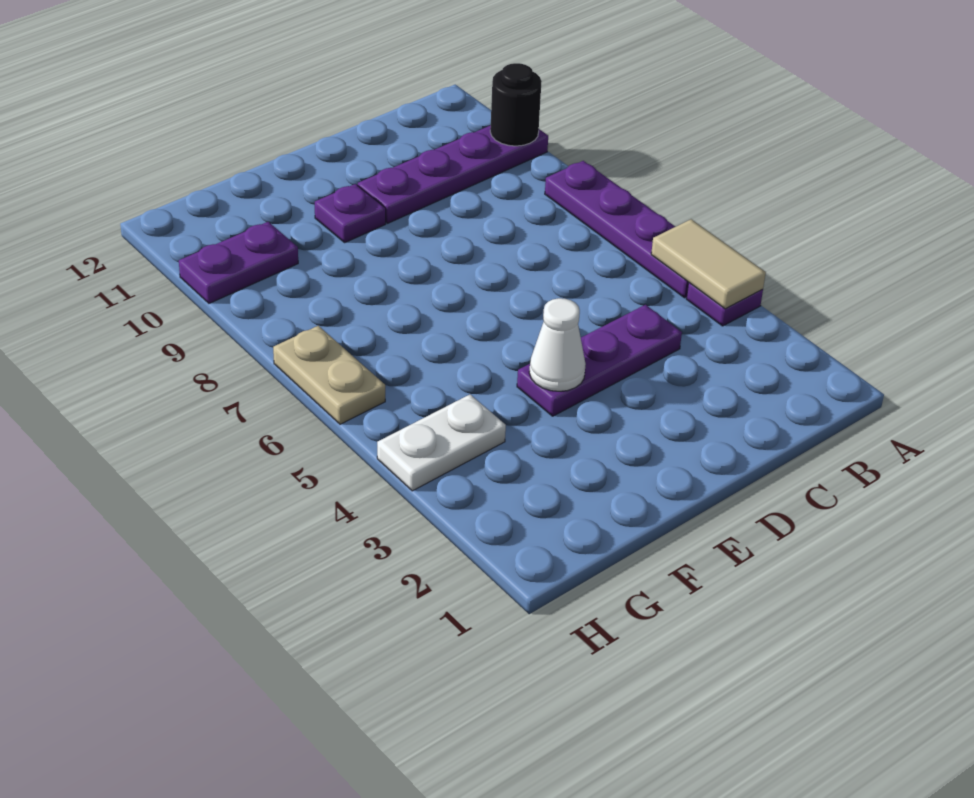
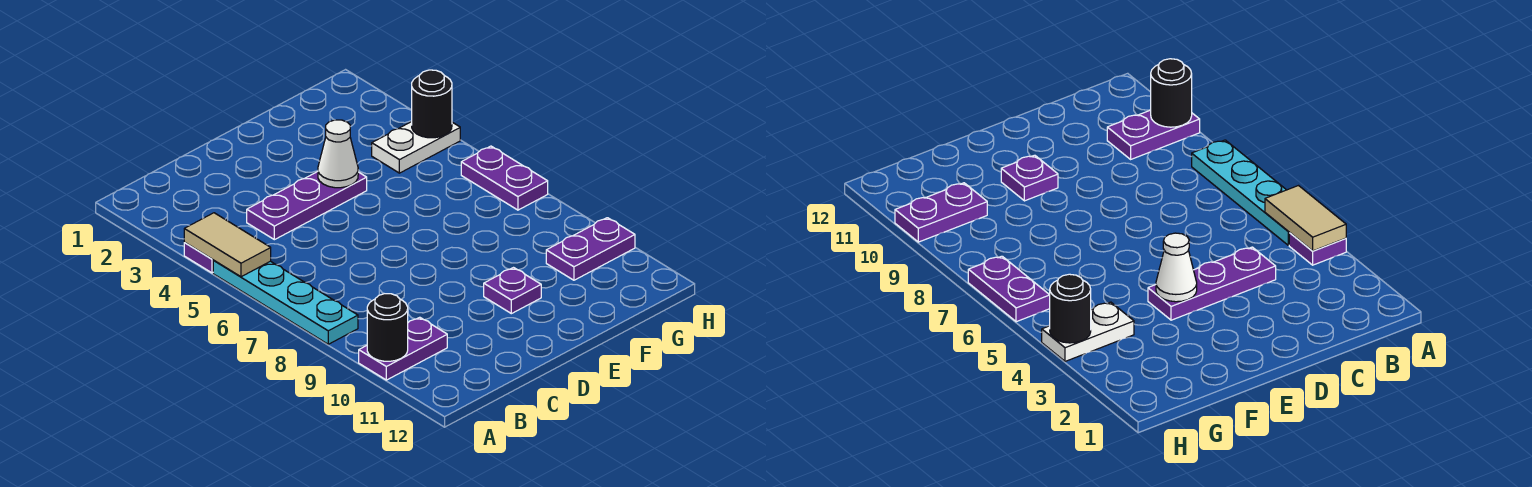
purple 1x4 plate [545,161,689,298] -> cyan 1x4 plate [213,261,358,344]
purple 1x4 plate [358,125,548,223] -> purple 1x2 plate [359,317,447,380]
none -> black 1x1 round brick [412,70,452,138]
tan 1x2 plate [273,326,385,424] -> purple 1x2 plate [461,146,548,210]

